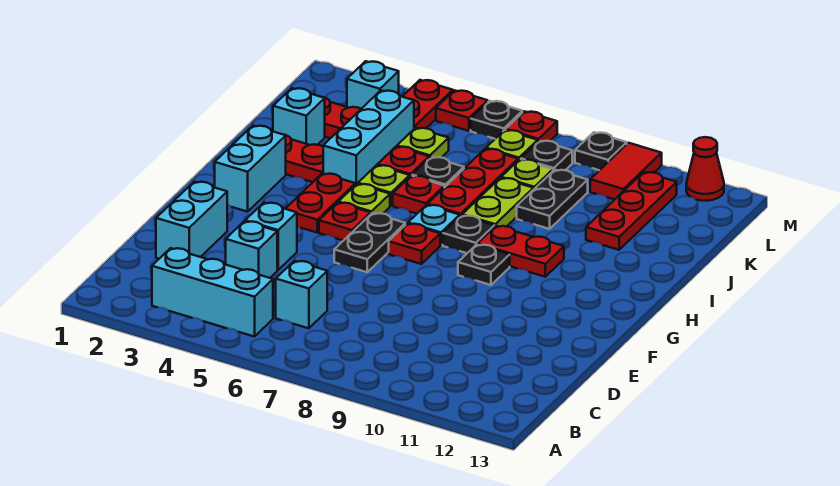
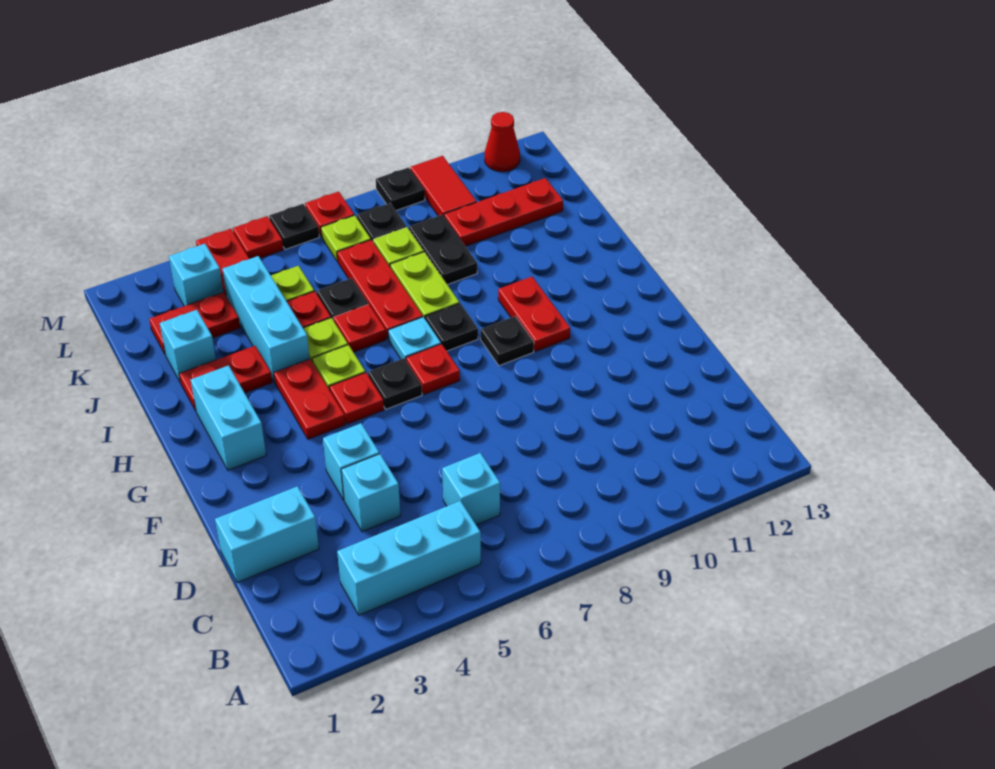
cyan 1x2 brick [156,182,227,259] -> cyan 1x2 brick turned to [215,486,319,583]
black 1x2 plate [334,213,405,272] -> black 1x1 plate [368,358,422,409]
red 1x2 plate [478,226,564,277] -> red 1x2 plate turned to [498,277,570,352]
red 1x3 plate [586,172,677,250] -> red 1x3 plate turned to [444,178,563,246]

